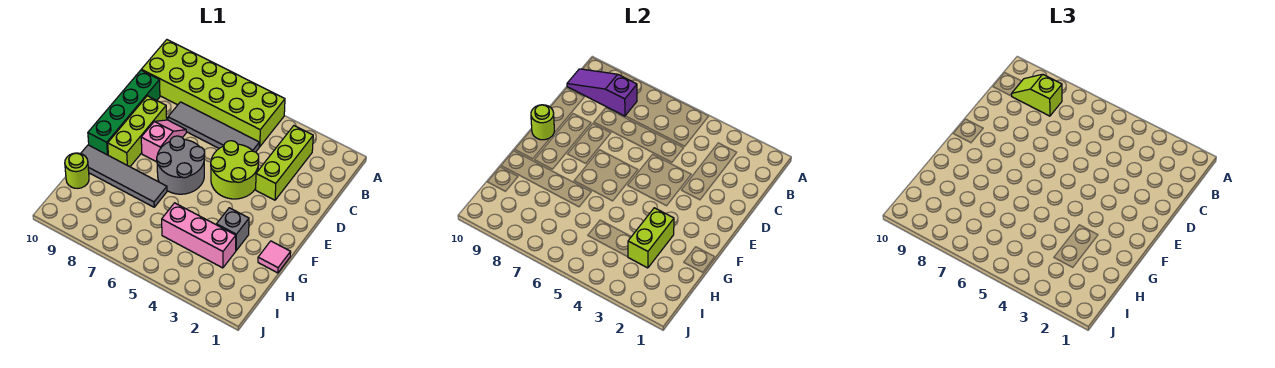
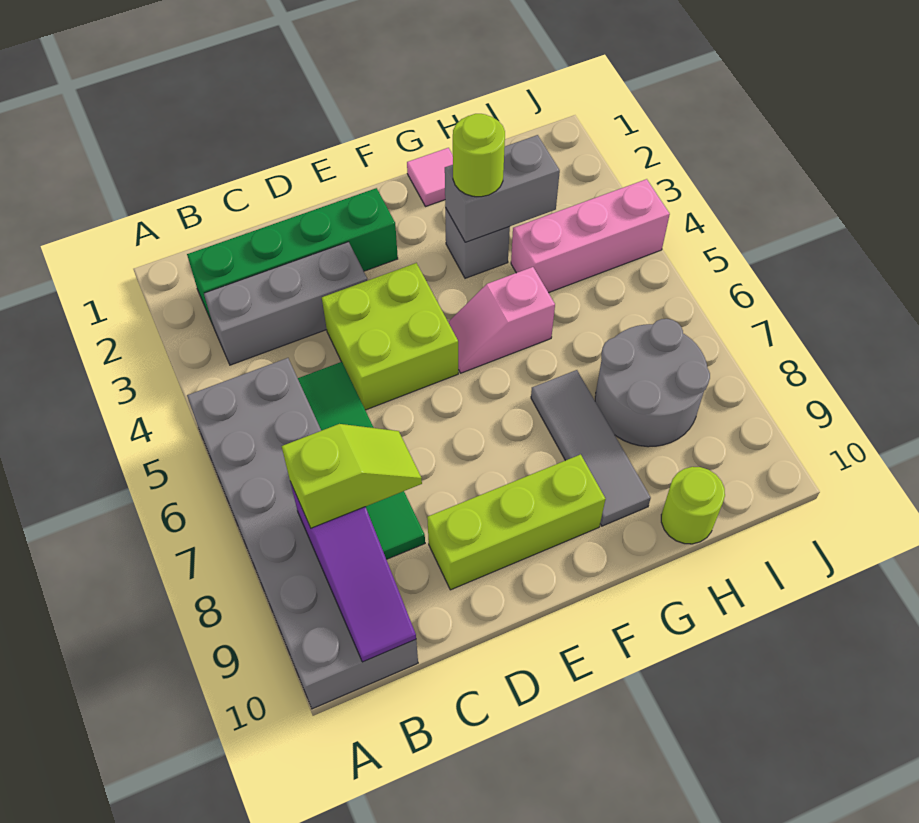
lime 2x6 brick [141,40,285,147] -> grey 2x6 brick [187,358,418,709]
lime 1x3 brick [256,126,313,200] -> grey 1x3 brick [204,242,368,365]
lime 1x2 slope [1011,74,1062,116] -> lime 1x2 slope turned to [282,424,422,528]
grey 1x4 tile [168,102,259,152] -> green 1x4 tile [298,362,425,559]
green 1x4 brick [88,70,160,155] -> green 1x4 brick moved to [187,188,398,322]
lime 2x2 round brick [211,141,259,199] -> lime 2x2 brick [322,263,458,410]
pink 1x2 slope [141,120,186,162] -> pink 1x2 slope moved to [448,267,555,373]
grey 2x2 round brick [157,136,205,194] -> grey 2x2 round brick moved to [595,319,710,447]
lime 1x1 round brick [531,105,554,140] -> lime 1x1 round brick moved to [453,114,505,197]
lime 1x2 brick [628,208,674,268] -> grey 1x2 brick [445,135,560,242]
grey 1x4 tile [81,145,167,207] -> grey 1x3 tile [531,370,651,526]
pink 1x3 brick [162,203,236,268] -> pink 1x3 brick turned to [511,179,670,293]

